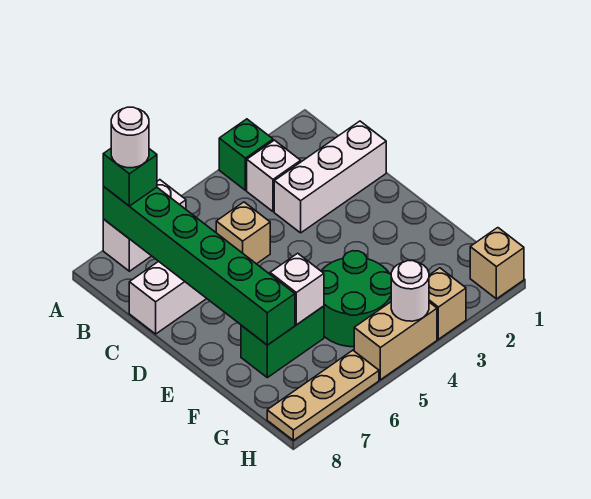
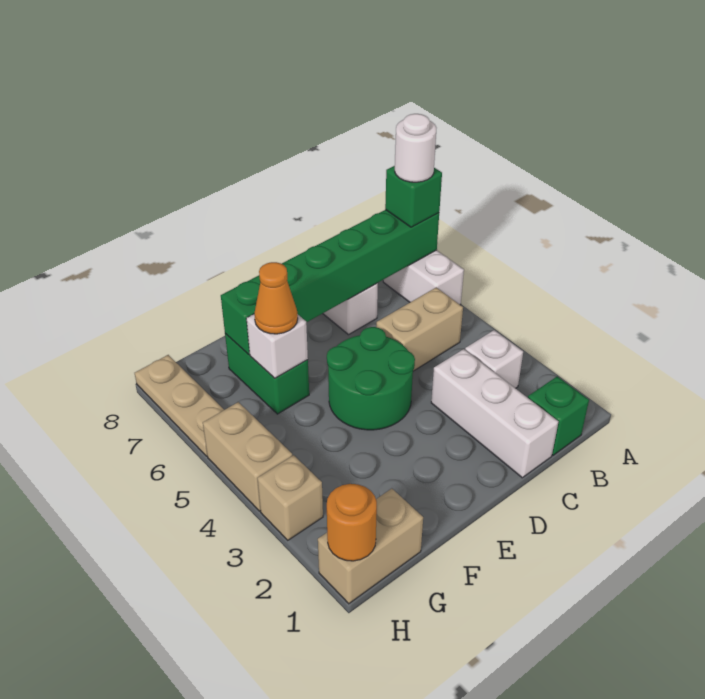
green 1x1 brick [219,119,273,190] -> green 1x1 brick moved to [528,376,589,455]
tan 1x1 brick [216,202,270,264] -> tan 1x2 brick [376,287,463,371]
green 2x2 round brick [321,251,391,347] -> green 2x2 round brick moved to [327,327,415,430]
none -> orange 1x1 cone [254,262,298,334]
tan 1x1 brick [470,228,524,299] -> tan 1x2 brick [318,489,423,604]
none -> orange 1x1 round brick [327,484,377,561]
white 1x1 round brick [391,261,429,321] -> none

